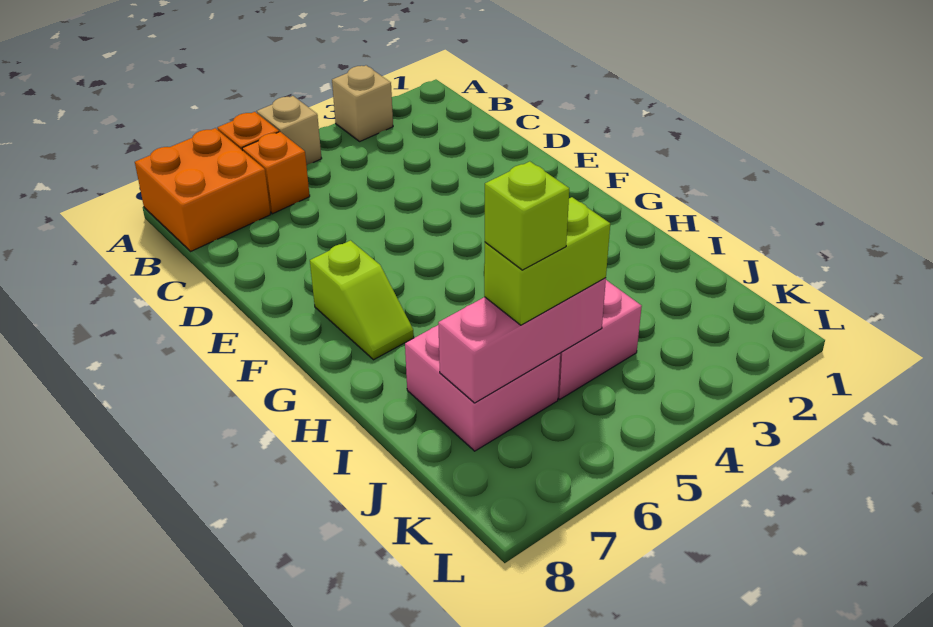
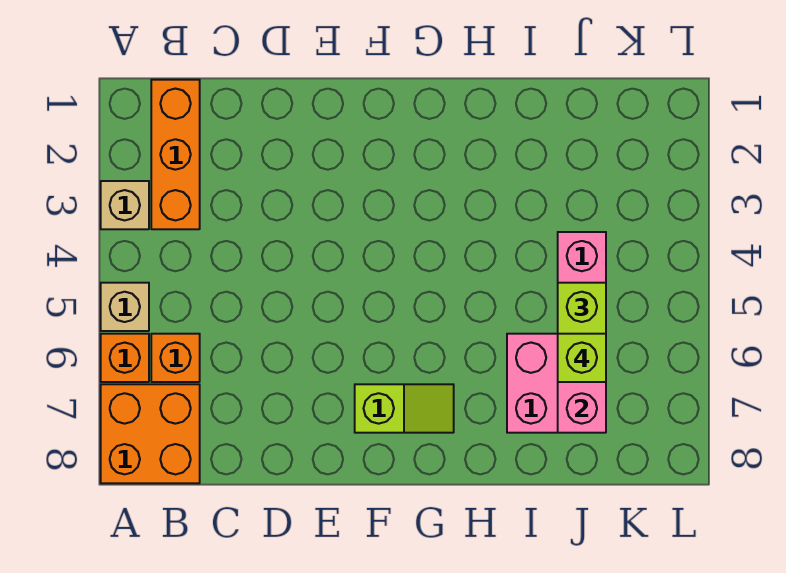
none -> orange 1x3 brick [151,80,200,229]

